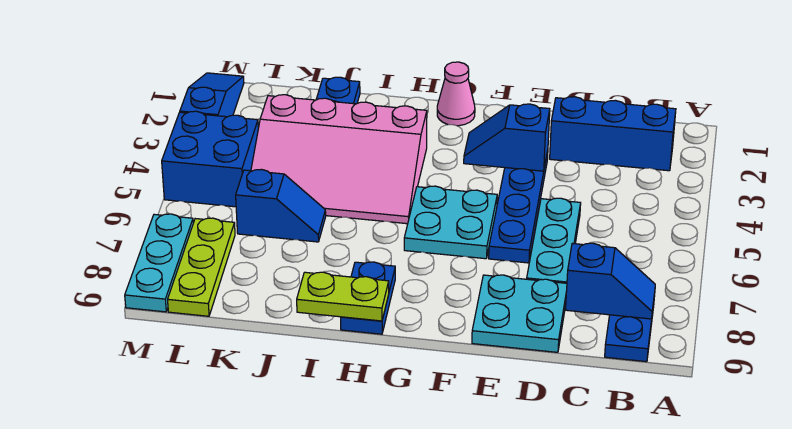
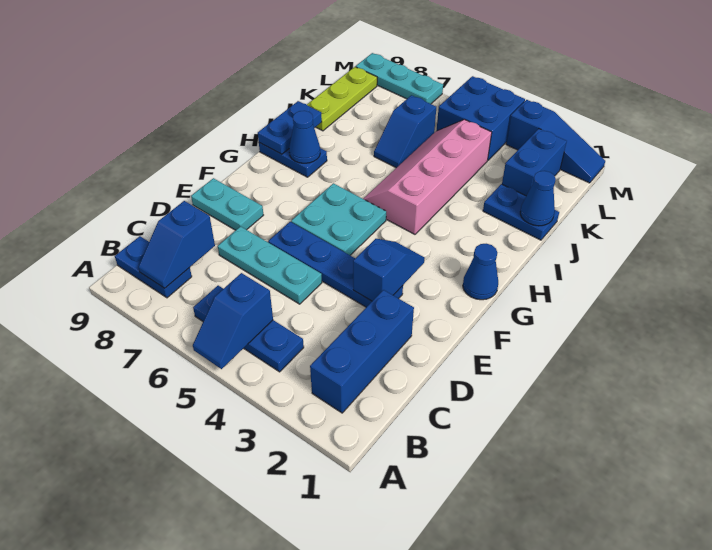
none -> blue 1x2 slope [193,273,273,369]
none -> blue 1x3 plate [193,286,304,372]
cyan 2x2 plate [472,275,567,352] -> cyan 1x2 plate [191,178,263,230]
pink 1x1 cone [437,62,475,126] -> blue 1x1 cone [463,244,498,300]
pink 3x4 slope [251,95,427,224] -> pink 2x4 slope [363,119,492,234]
none -> blue 1x1 cone [289,111,320,163]
lime 1x2 plate [297,272,389,321] -> blue 1x2 plate [258,101,322,154]
none -> blue 1x1 cone [520,171,556,226]
none -> blue 1x2 brick [502,129,567,196]
lime 1x3 plate [168,218,235,316] -> lime 1x3 plate turned to [307,67,377,131]

